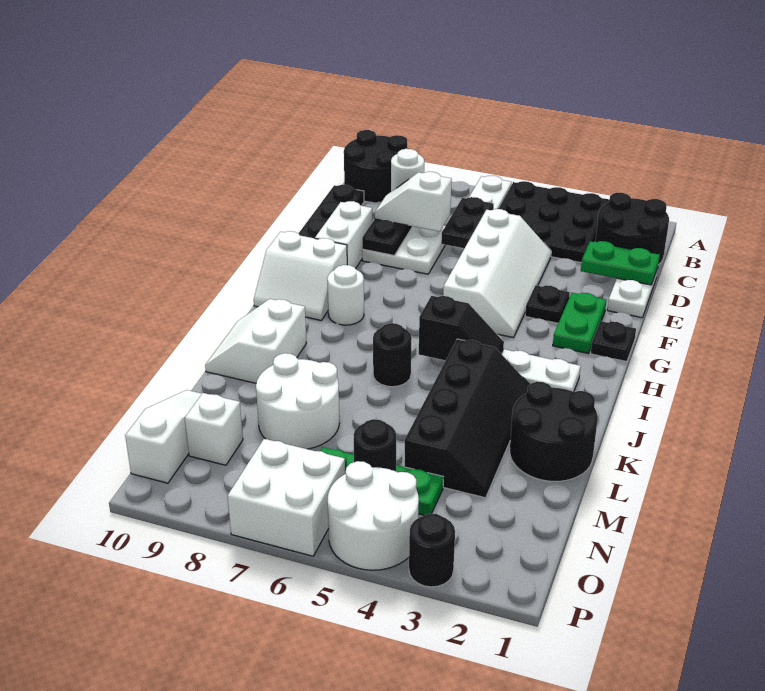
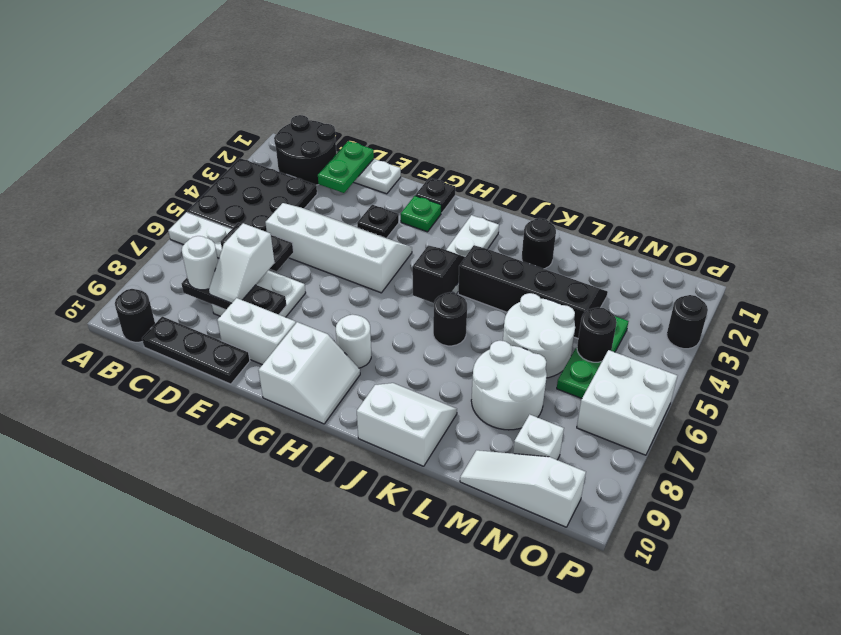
black 2x2 round brick [344,130,408,202] -> black 1x1 round brick [115,289,155,342]
green 1x2 plate [553,293,606,353] -> green 1x1 plate [401,196,441,232]
white 2x2 slope [205,299,306,383] -> white 2x2 slope turned to [357,383,457,466]
black 2x2 round brick [510,382,598,481] -> black 1x1 round brick [522,218,556,269]
white 2x2 round brick [328,461,419,570] -> white 2x2 round brick moved to [503,293,575,378]

